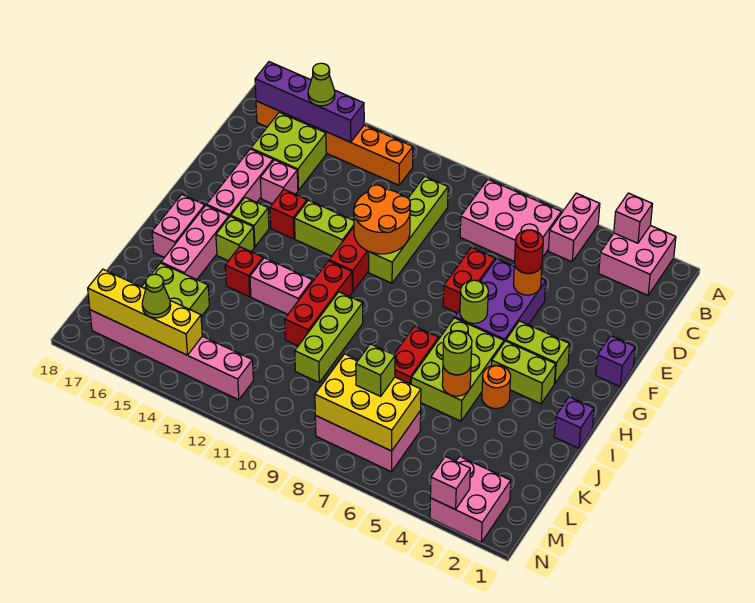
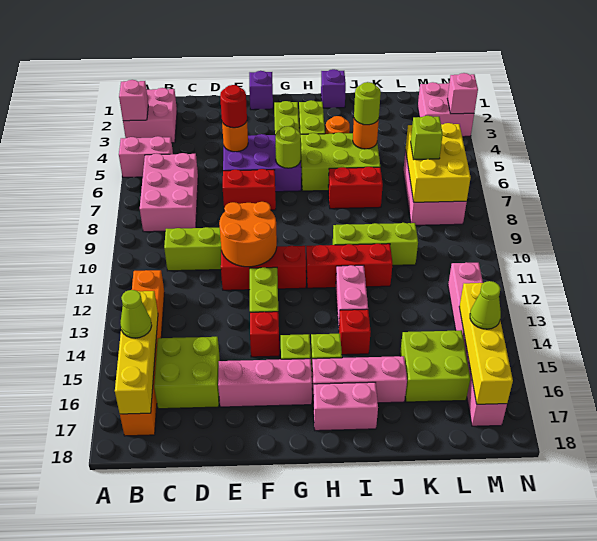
purple 1x4 brick [255,62,364,142] -> yellow 1x4 brick [115,291,158,414]
pink 1x1 brick [260,160,298,204] -> none

